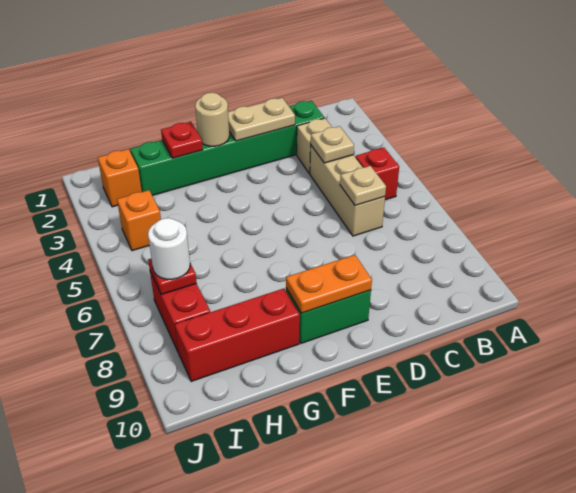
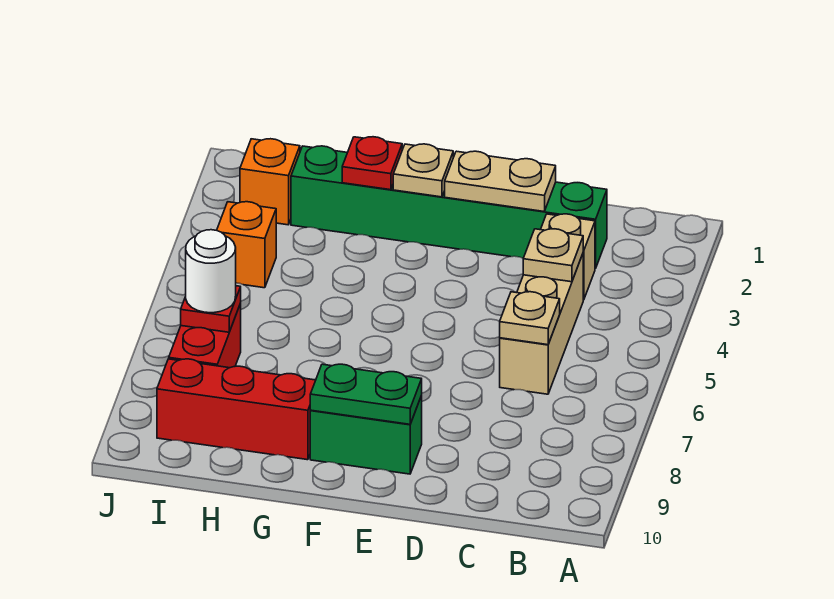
red 1x1 brick [355,148,399,200] -> none
orange 1x2 plate [286,255,372,313] -> green 1x2 plate [310,364,422,424]
tan 1x1 round brick [195,93,229,146] -> tan 1x1 plate [393,144,453,197]

